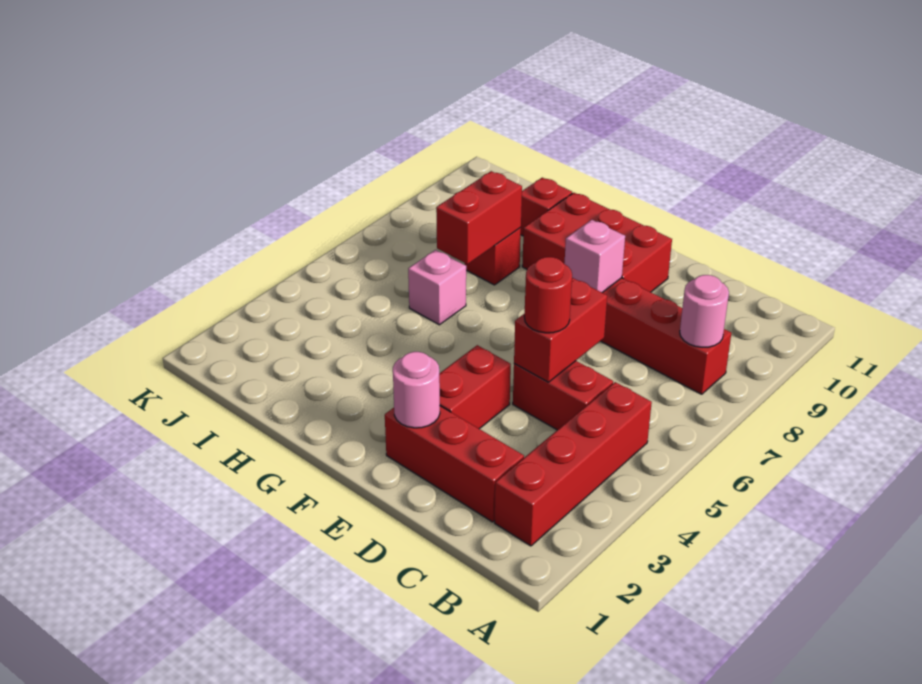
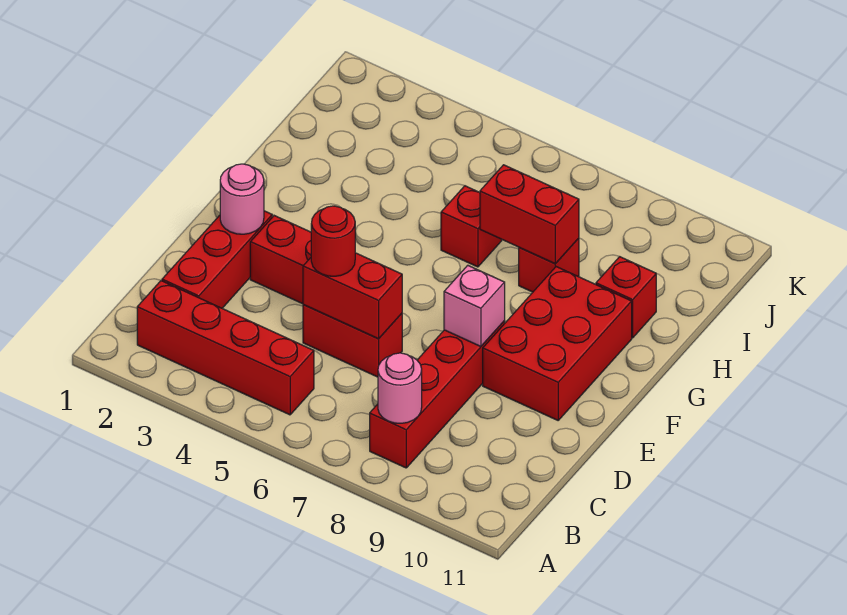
red 1x2 brick [513,361,613,430] -> red 1x2 brick turned to [303,305,402,377]
pink 1x1 brick [408,250,466,325] -> red 1x1 brick [441,186,502,267]

